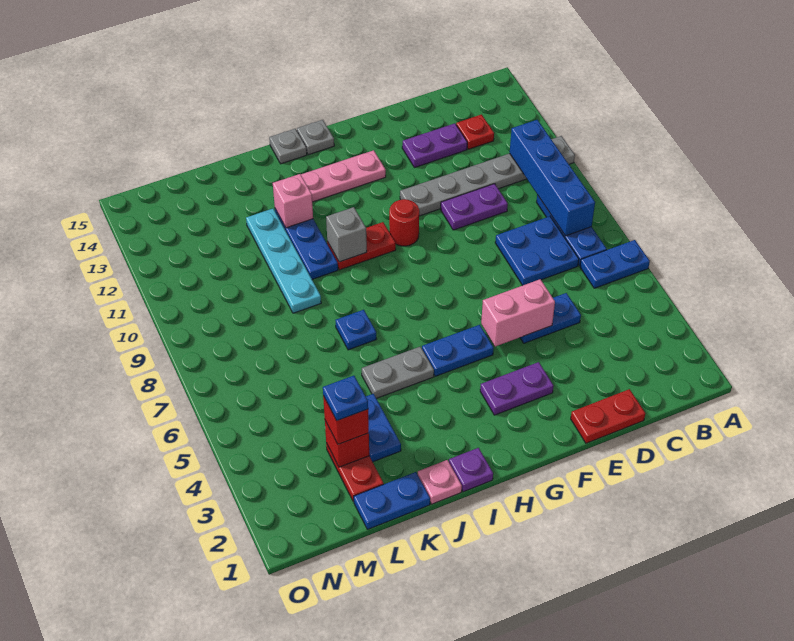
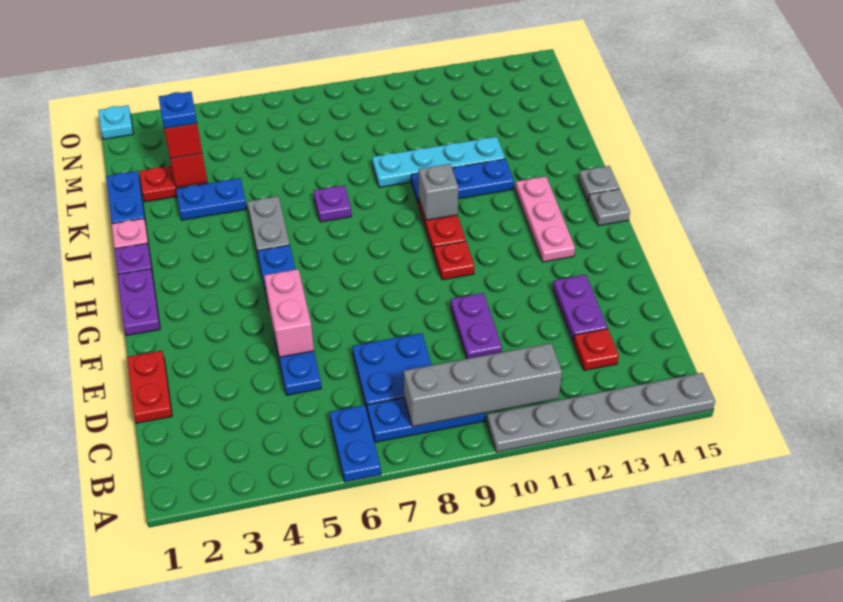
grey 1x6 plate [400,136,575,216] -> grey 1x6 plate turned to [487,373,715,452]
blue 1x4 brick [510,120,595,236] -> grey 1x4 brick [404,343,562,427]
purple 1x2 plate [480,362,554,415] -> purple 1x2 plate moved to [118,269,160,336]
red 1x1 round brick [389,199,419,246] -> red 1x1 plate [434,241,474,280]
blue 1x1 plate [335,310,376,350] -> purple 1x1 plate [314,185,351,222]
pink 1x1 brick [273,174,313,228] -> none
none -> cyan 1x1 plate [98,105,133,139]

